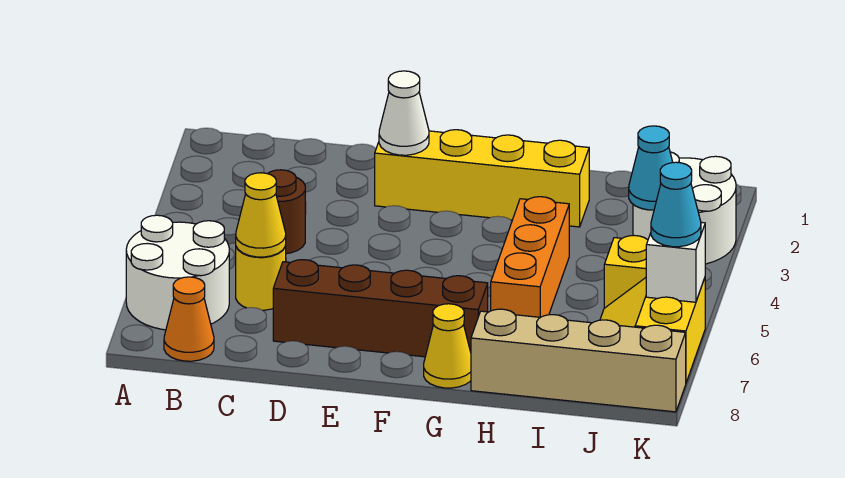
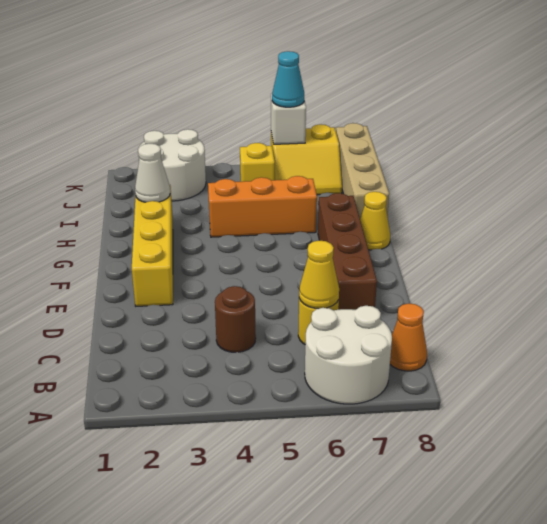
white 1x1 cone [379,71,429,155] -> white 1x1 cone moved to [135,144,170,202]
cyan 1x1 cone [629,126,673,210] -> none

